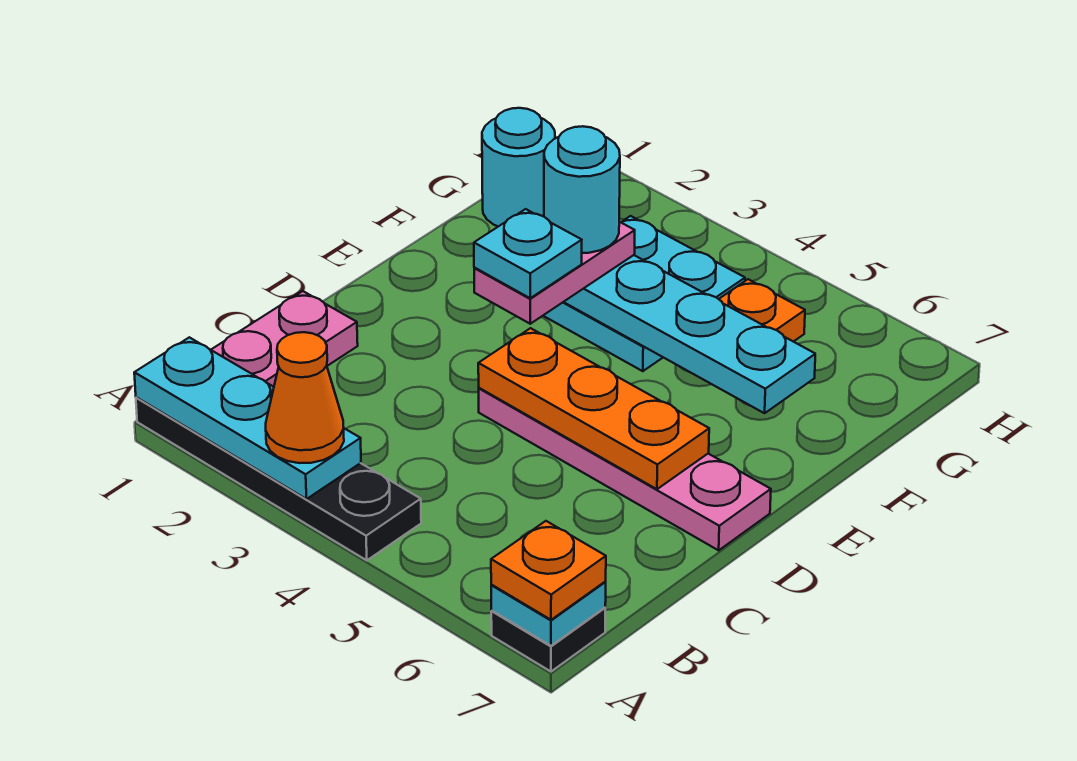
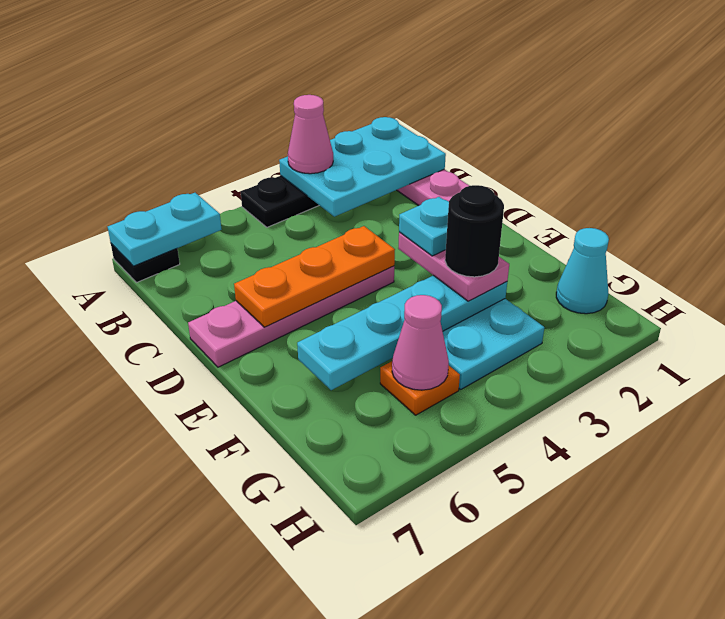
cyan 1x3 plate [134,337,361,499] -> cyan 2x3 plate [279,117,446,217]
orange 1x1 cone [266,332,344,463] -> pink 1x1 cone [288,95,333,174]
cyan 1x1 plate [491,582,606,646] -> cyan 1x2 plate [108,193,222,266]
orange 1x1 plate [491,521,606,620] -> none
cyan 1x1 round brick [544,126,620,253] -> black 1x1 round brick [445,185,504,277]
cyan 1x1 round brick [482,108,555,227] -> cyan 1x1 cone [556,228,609,314]
none -> pink 1x1 cone [392,295,449,390]

